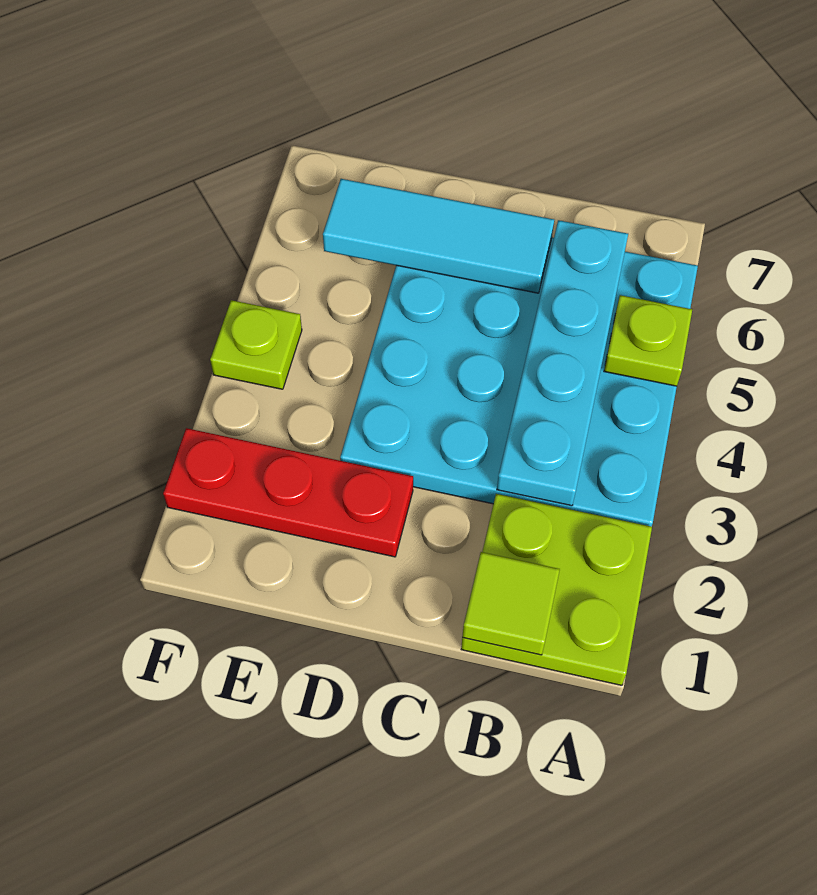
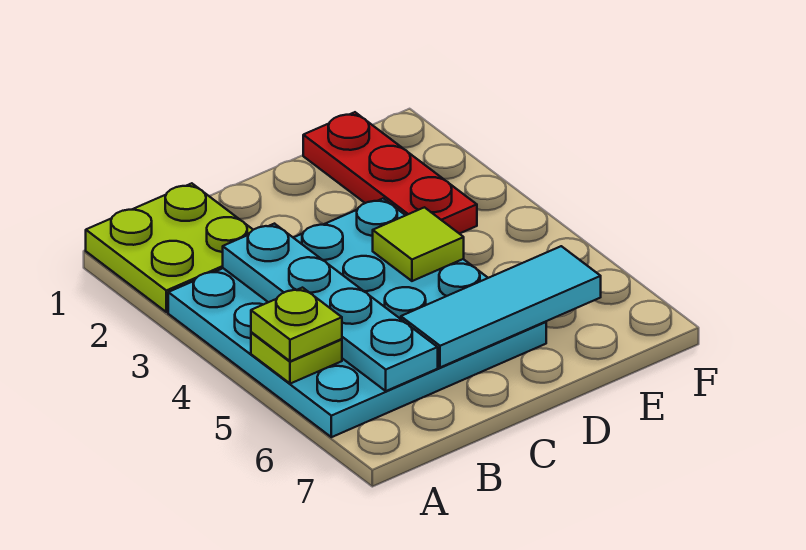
lime 1x1 tile [462,552,560,655] -> lime 1x1 tile moved to [373,207,464,281]
red 1x3 plate [163,428,413,557] -> red 1x3 plate turned to [303,112,477,234]
lime 1x1 plate [210,300,302,389] -> lime 1x1 plate moved to [251,288,342,361]

